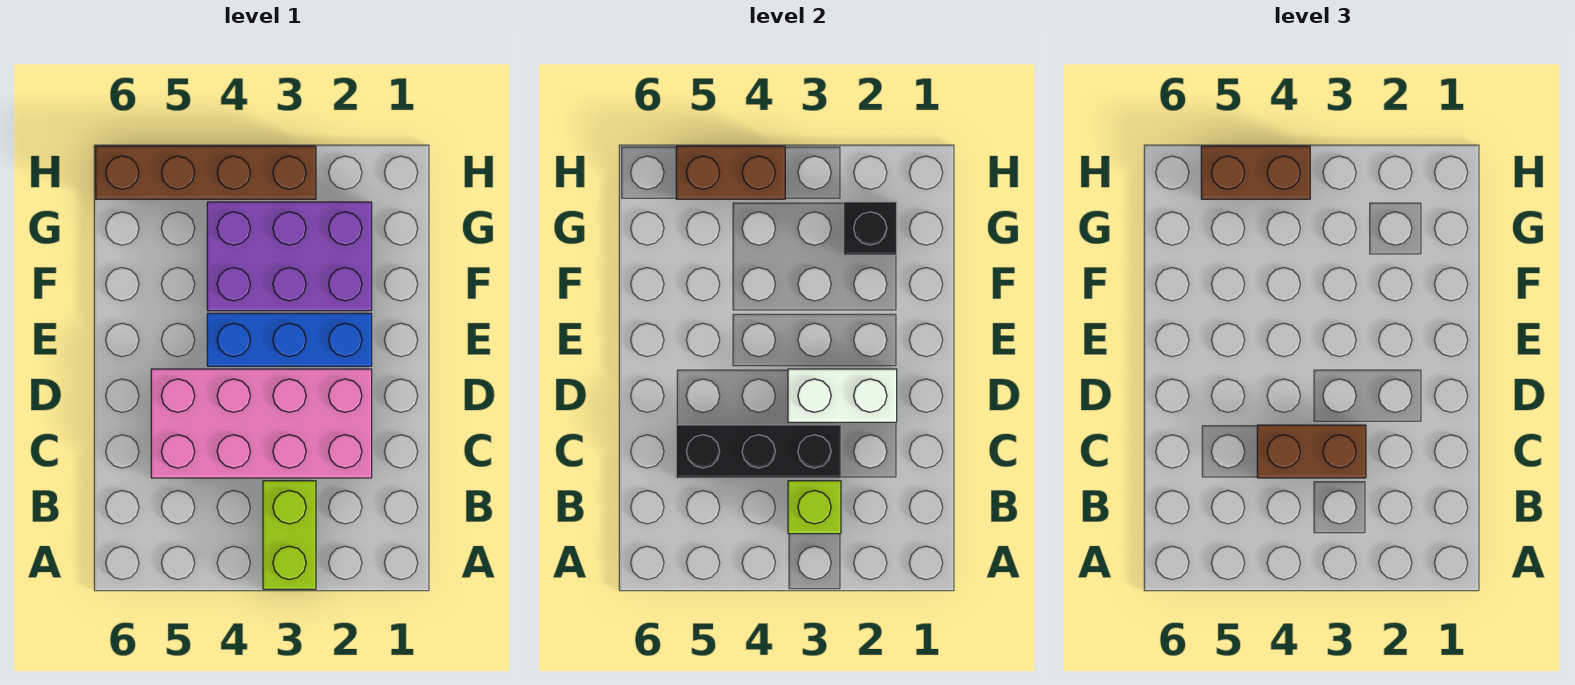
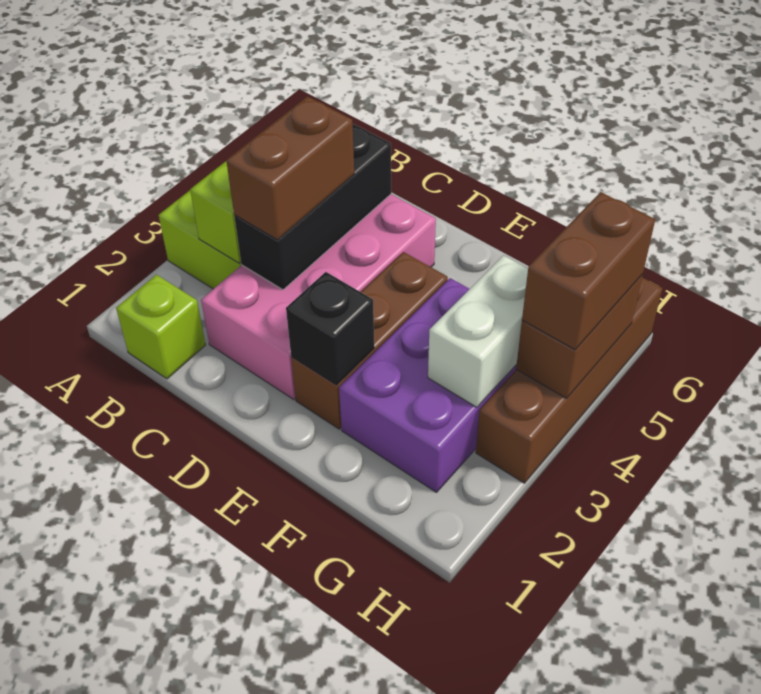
none -> lime 1x1 brick [116,275,205,379]
white 1x2 brick [788,369,897,422] -> white 1x2 brick moved to [428,255,528,407]
blue 1x3 brick [207,313,372,366] -> brown 1x3 brick [291,252,448,429]
black 1x1 brick [844,202,897,255] -> black 1x1 brick moved to [286,272,374,385]

